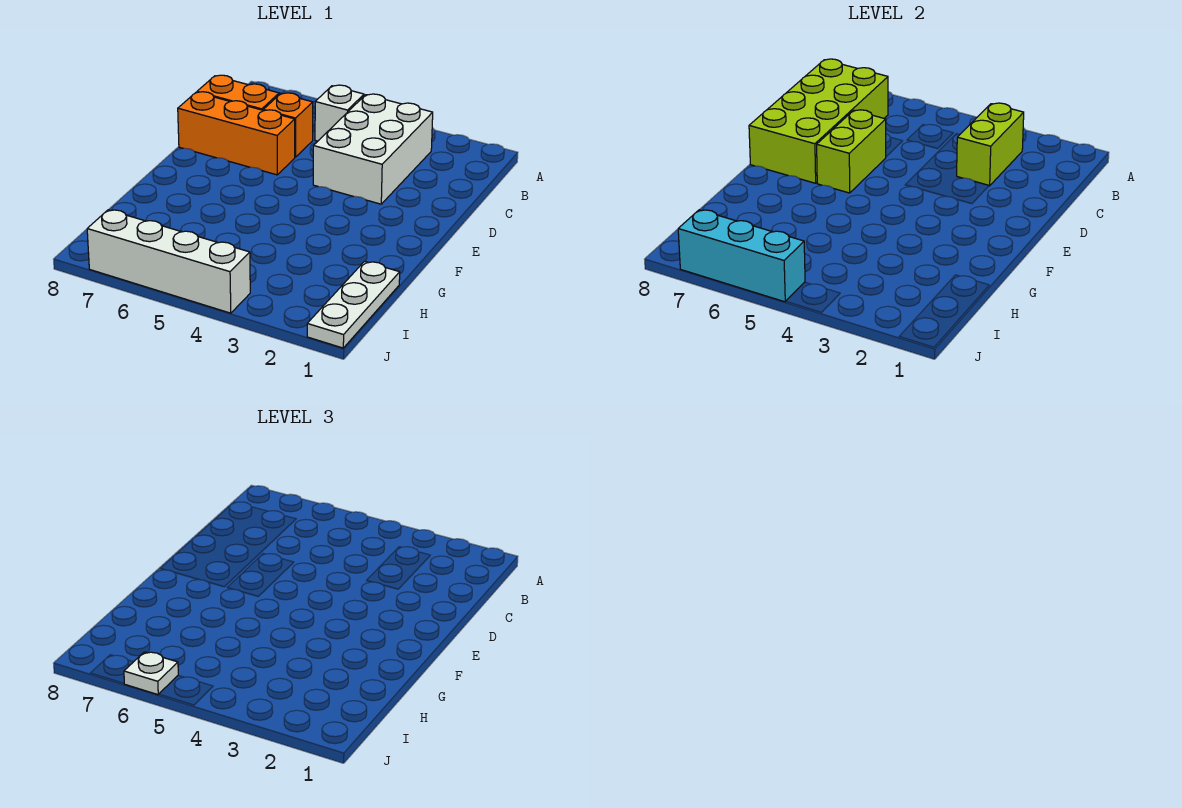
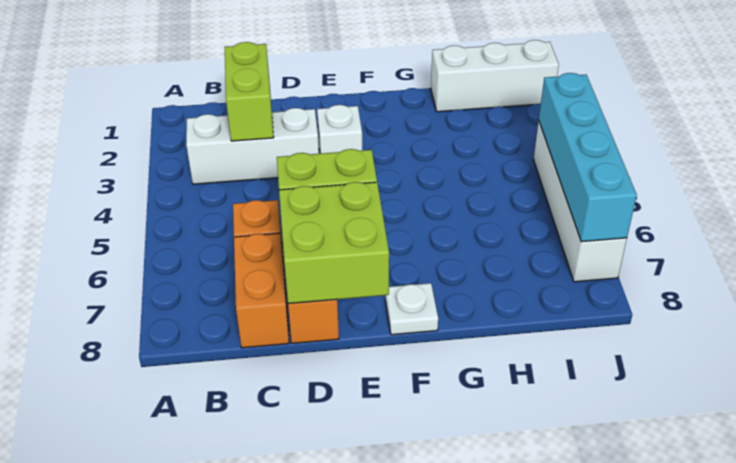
white 2x3 brick [313,94,433,204] -> white 1x3 brick [186,108,319,184]
lime 1x2 brick [957,103,1024,186] -> lime 1x2 brick turned to [225,42,274,141]
white 1x1 brick [315,85,364,141] -> white 1x1 brick moved to [317,105,362,154]
lime 2x4 brick [749,59,888,183] -> lime 2x2 brick [279,182,389,304]
white 1x3 plate [307,261,400,348] -> white 1x3 brick [431,40,559,112]
cyan 1x3 brick [678,210,805,302] -> cyan 1x4 brick [539,73,637,242]
white 1x1 plate [124,652,178,695] -> white 1x1 plate moved to [385,283,438,335]

